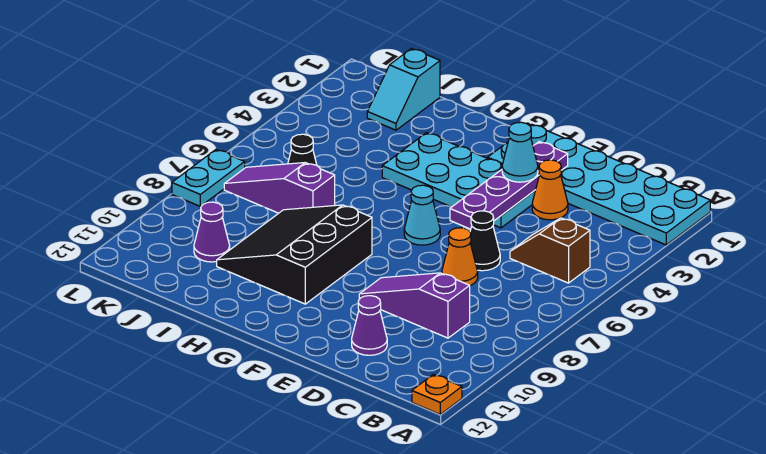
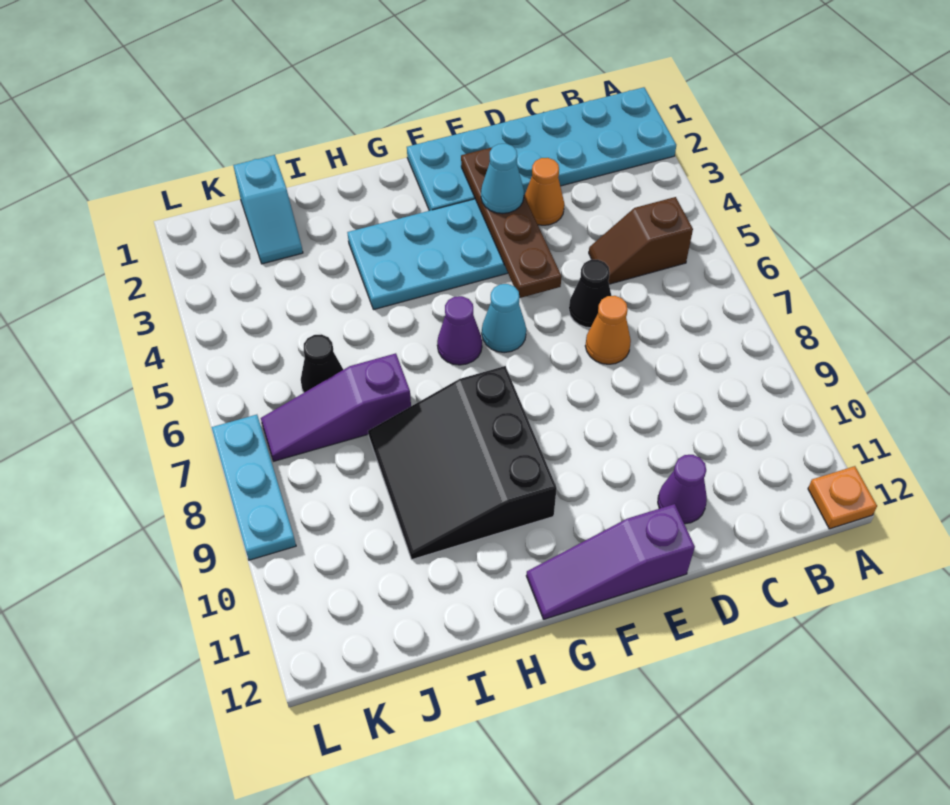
purple 1x3 slope [359,273,470,338] -> purple 1x3 slope moved to [526,504,695,619]
purple 1x4 plate [450,142,568,229] -> brown 1x4 plate [461,148,562,298]
purple 1x1 cone [194,202,230,262] -> purple 1x1 cone moved to [437,296,482,365]
cyan 1x2 plate [172,150,245,206] -> cyan 1x3 plate [212,415,296,560]

